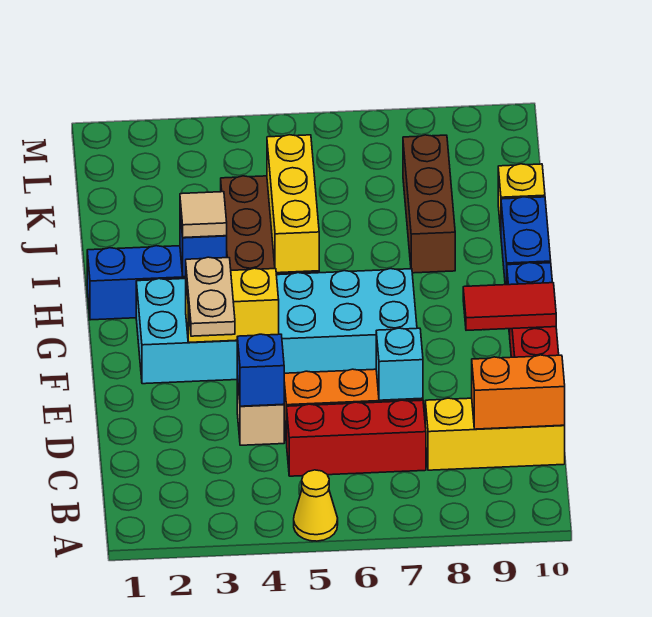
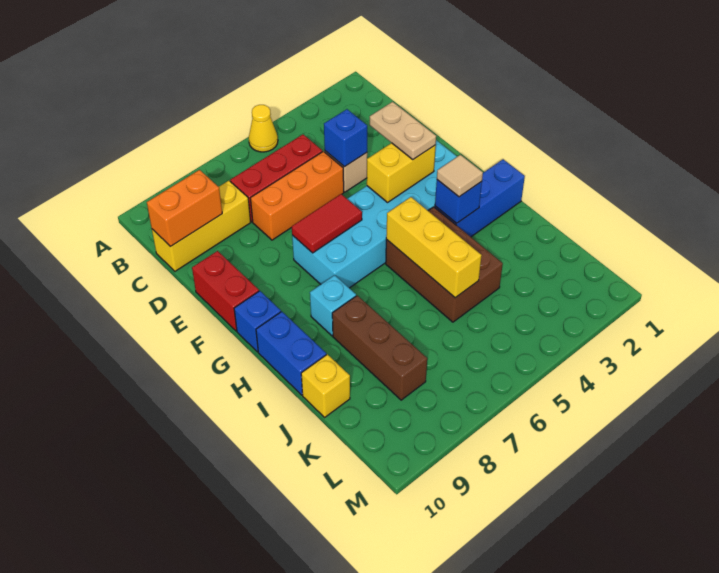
cyan 1x1 brick [376,328,423,400] -> cyan 1x1 brick moved to [310,275,356,336]
red 1x2 tile [463,283,556,330] -> red 1x2 tile moved to [292,194,362,253]

